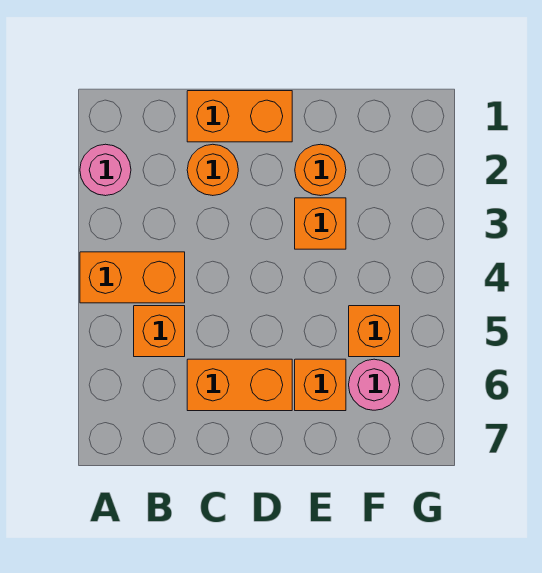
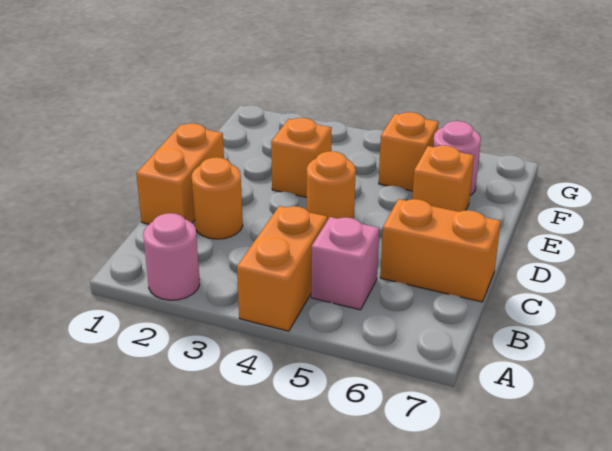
orange 1x1 brick [134,306,185,357] -> pink 1x1 brick [311,217,379,310]
orange 1x2 brick [187,359,292,411] -> orange 1x2 brick turned to [380,199,501,302]
orange 1x1 round brick [295,144,346,196] -> orange 1x1 round brick moved to [307,151,356,220]

